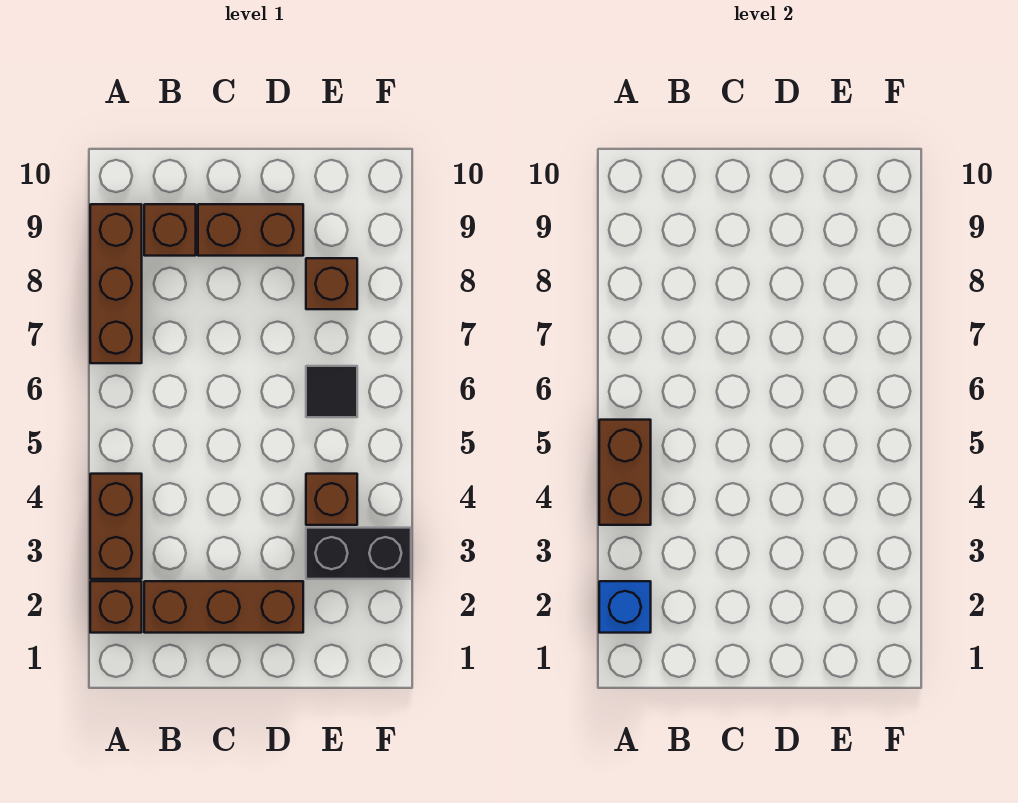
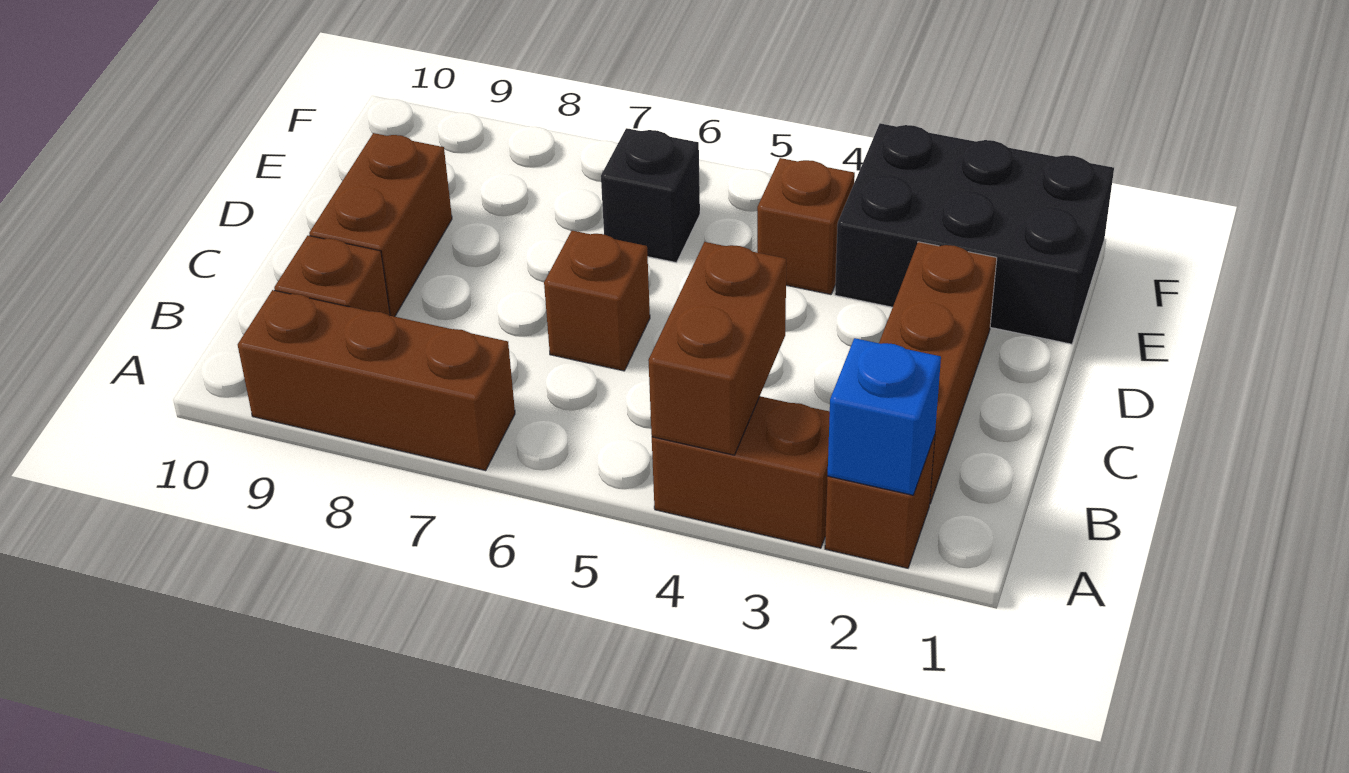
brown 1x2 brick [599,420,651,525] -> brown 1x2 brick turned to [648,242,786,455]
black 1x2 brick [306,528,411,579] -> black 2x3 brick [835,123,1114,344]
black 1x1 tile [306,366,357,417] -> black 1x1 brick [601,128,700,263]
brown 1x1 brick [306,258,357,309] -> brown 1x1 brick moved to [544,231,650,371]

